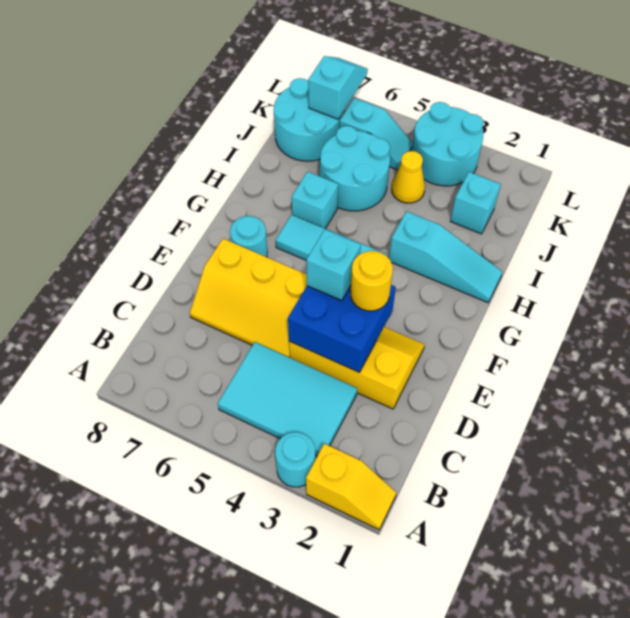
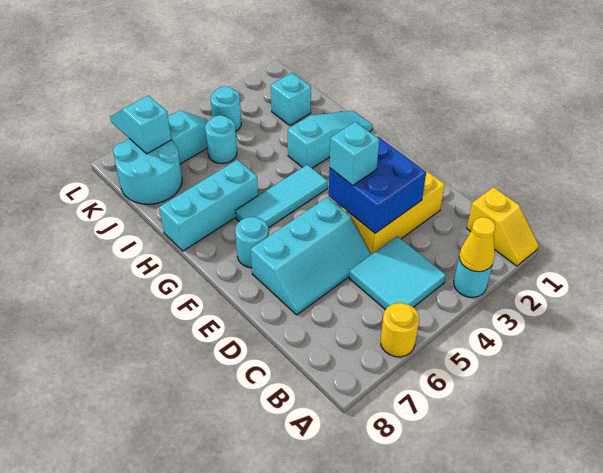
yellow 1x2 slope [306,443,396,530] -> yellow 1x2 slope turned to [467,187,539,266]
cyan 2x3 tile [218,342,357,456] -> cyan 2x2 tile [349,236,446,310]
yellow 2x3 slope [190,239,307,358] -> cyan 2x3 slope [251,197,371,315]
yellow 1x1 round brick [350,251,393,311] -> yellow 1x1 round brick moved to [381,303,419,357]
cyan 1x1 brick [292,172,338,229] -> cyan 1x3 brick [159,160,258,251]
cyan 2x2 round brick [320,126,390,211] -> cyan 1x1 round brick [205,115,237,164]
yellow 1x1 cone [392,151,425,203] -> yellow 1x1 cone moved to [459,217,495,272]
cyan 2x2 round brick [412,102,484,186] -> cyan 1x1 round brick [211,86,241,132]

